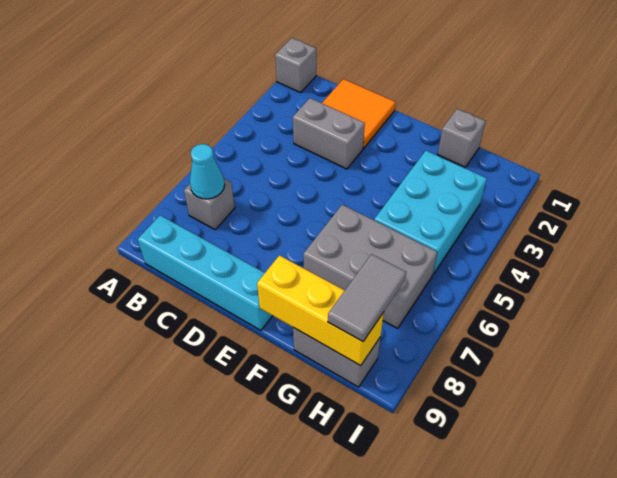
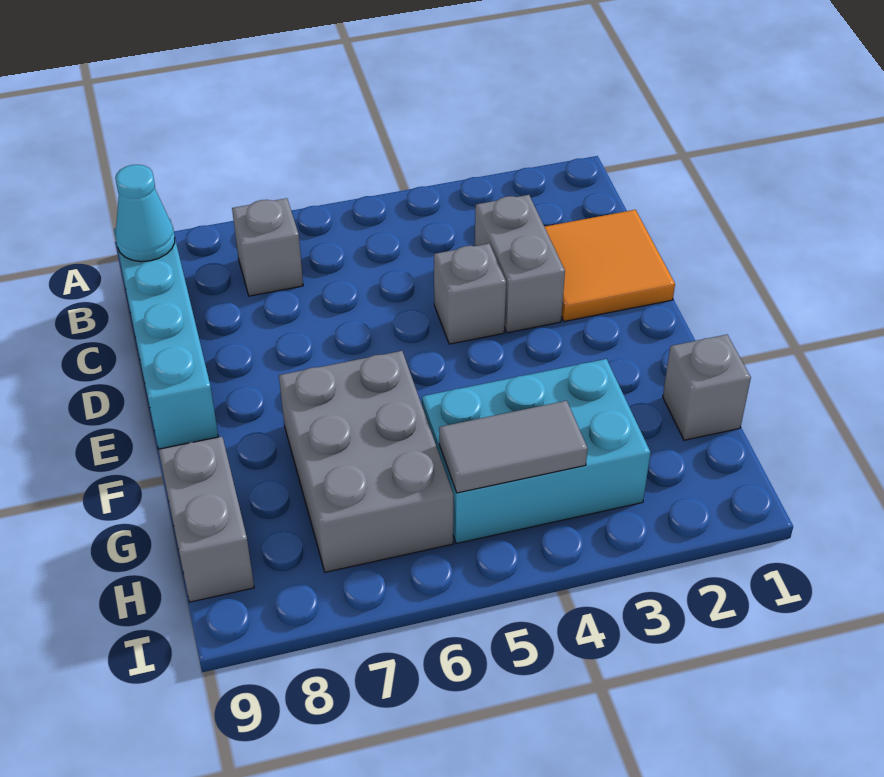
grey 1x1 brick [275,38,316,93] -> grey 1x1 brick moved to [434,244,506,344]
cyan 1x1 cone [190,144,225,199] -> cyan 1x1 cone moved to [115,165,175,262]
yellow 1x3 brick [257,255,384,366] -> none
grey 1x2 tile [328,254,406,342] -> grey 1x2 tile moved to [439,401,588,493]

